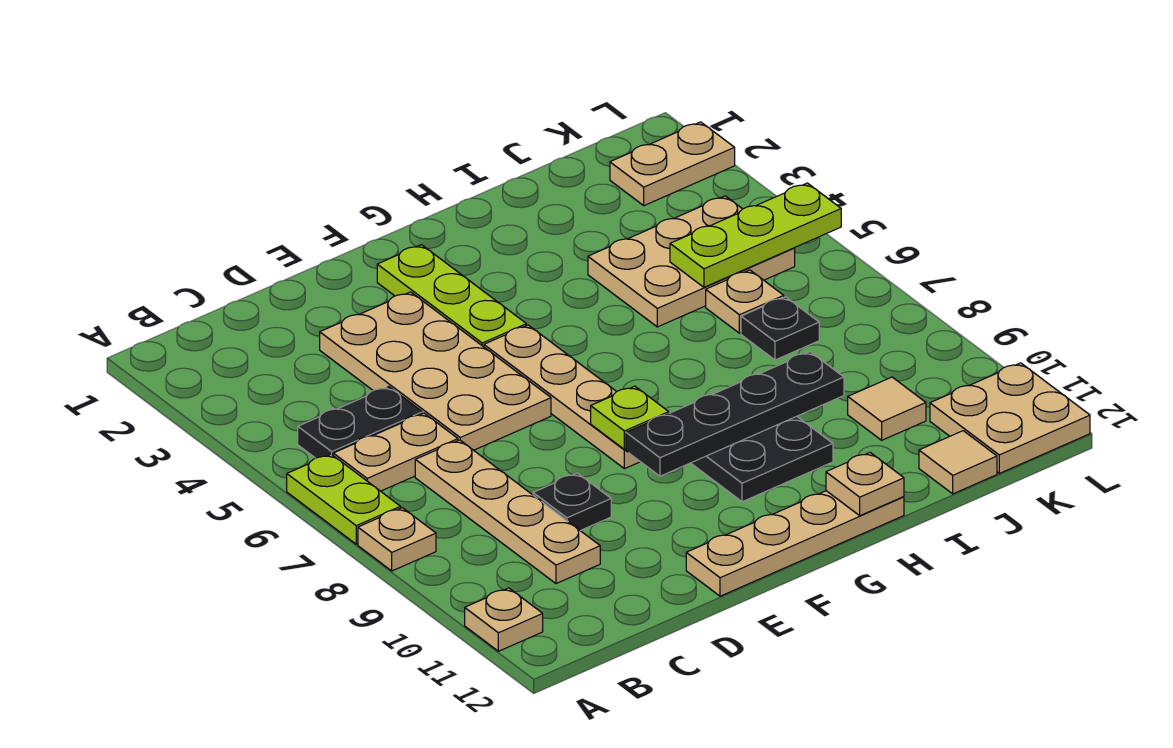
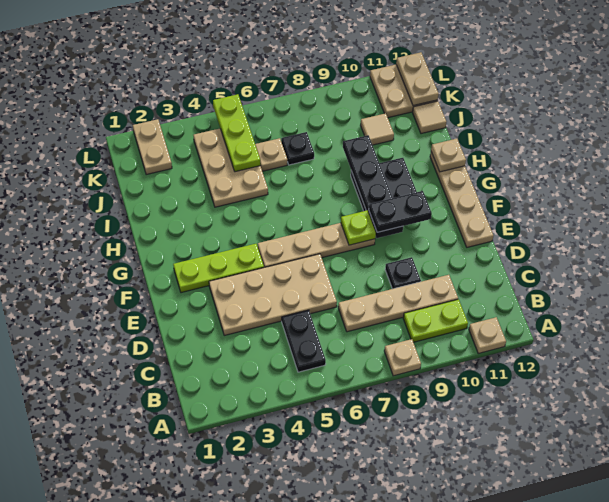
lime 1x2 plate [287,454,401,544] -> lime 1x2 plate moved to [403,299,468,342]
tan 1x2 plate [333,413,458,491] -> tan 1x2 plate moved to [396,52,438,106]
none -> black 1x2 plate [369,191,432,232]

